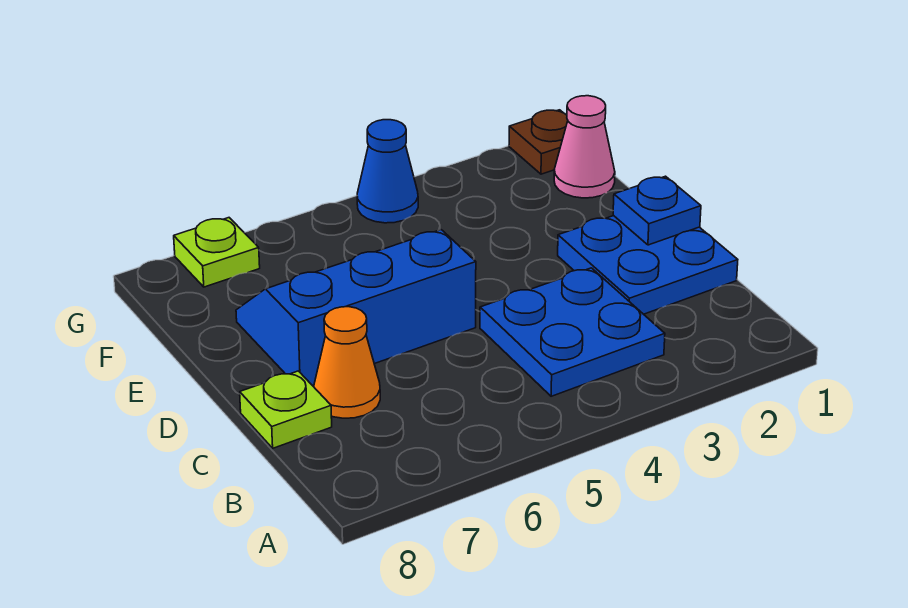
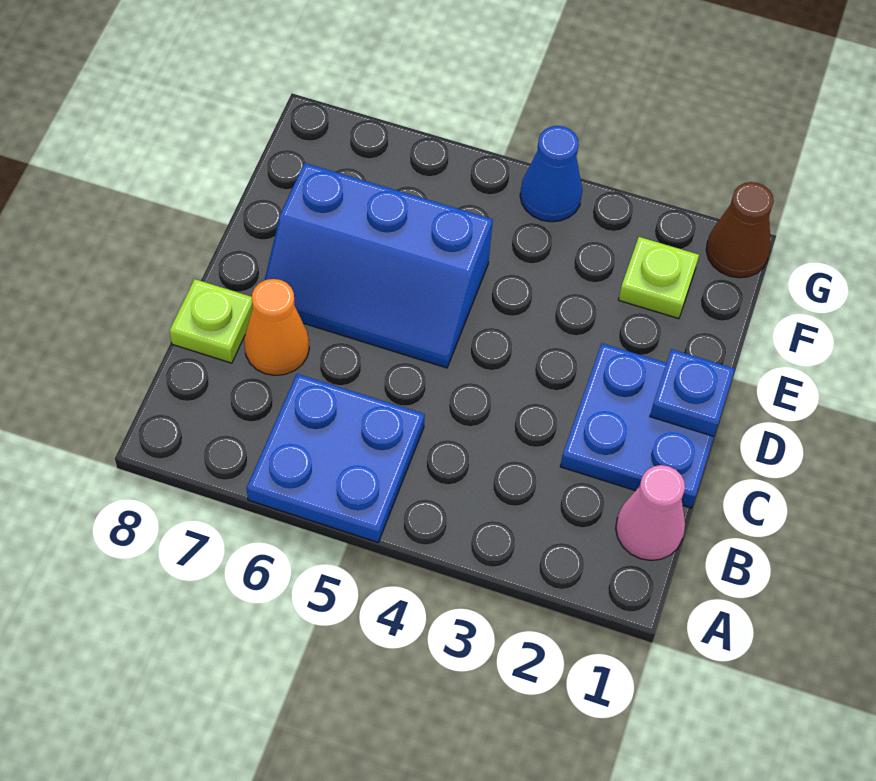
blue 2x2 plate [480,268,665,396] -> blue 2x2 plate moved to [247,374,425,542]
blue 2x3 slope [236,230,476,386] -> blue 2x3 slope turned to [265,163,493,368]
pink 1x1 cone [554,96,615,198] -> pink 1x1 cone moved to [616,465,685,560]
brown 1x1 plate [509,110,568,174] -> brown 1x1 cone [706,182,774,278]
lime 1x1 plate [174,218,260,287] -> lime 1x1 plate moved to [618,237,699,319]

